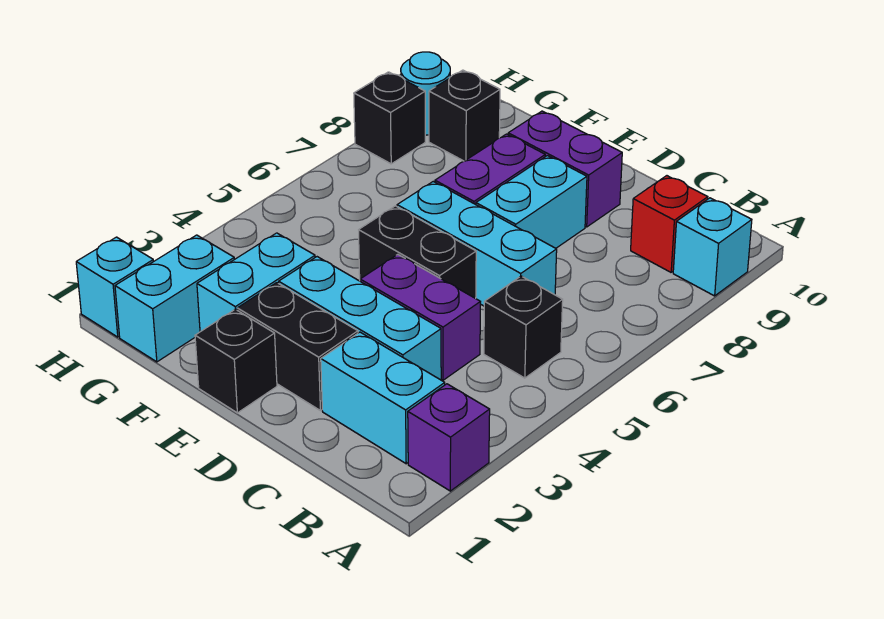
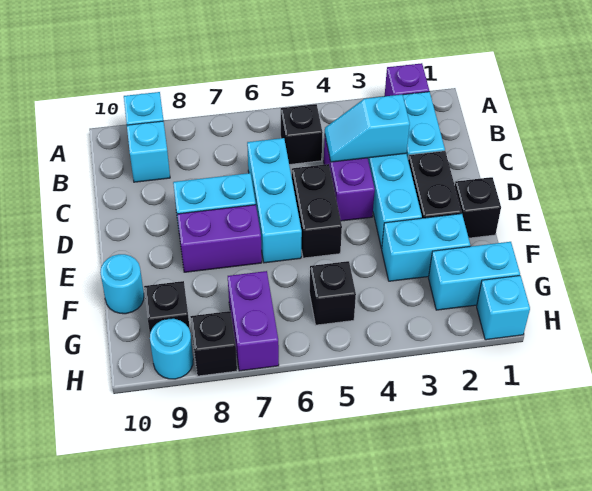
red 1x1 brick [631,176,708,272] -> cyan 1x1 brick [127,121,170,182]
none -> cyan 1x2 slope [325,94,410,162]
purple 1x2 brick [508,111,622,227] -> purple 1x2 brick moved to [228,271,279,371]
none -> cyan 1x1 round brick [100,254,144,314]
none -> black 1x1 brick [309,261,356,325]

